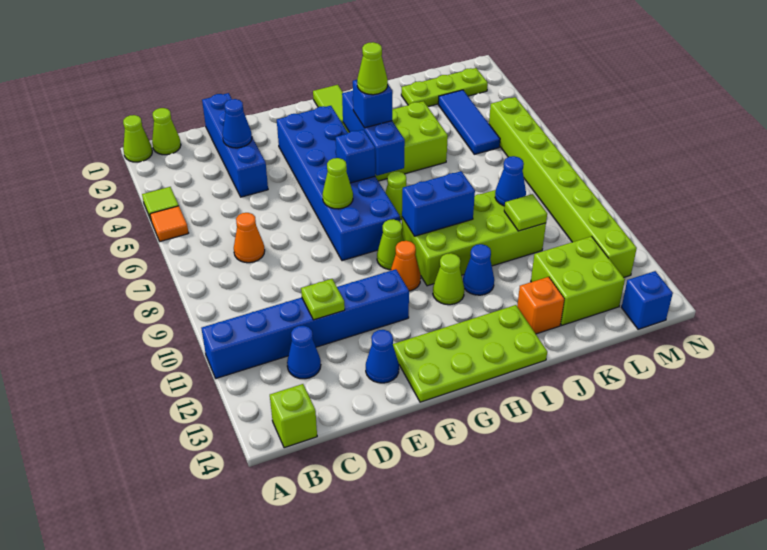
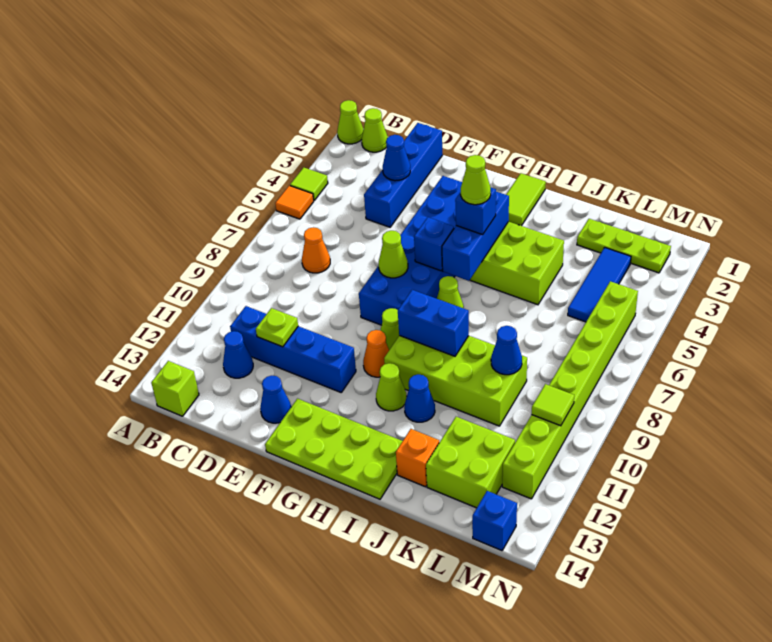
blue 1x6 brick [201,269,409,378] -> blue 1x4 brick [230,306,356,392]
lime 1x1 tile [504,194,547,231] -> lime 1x1 tile moved to [532,384,574,426]

